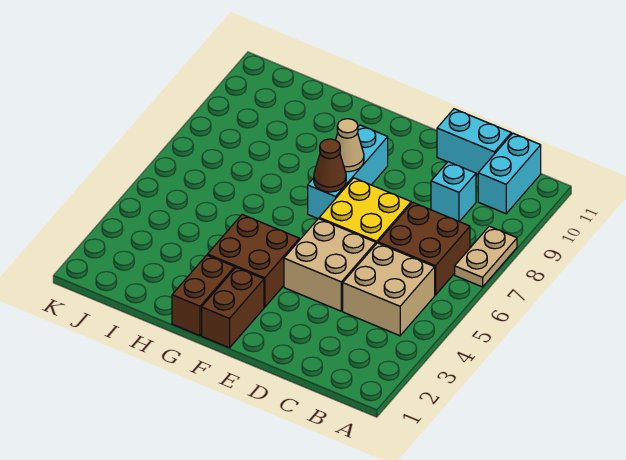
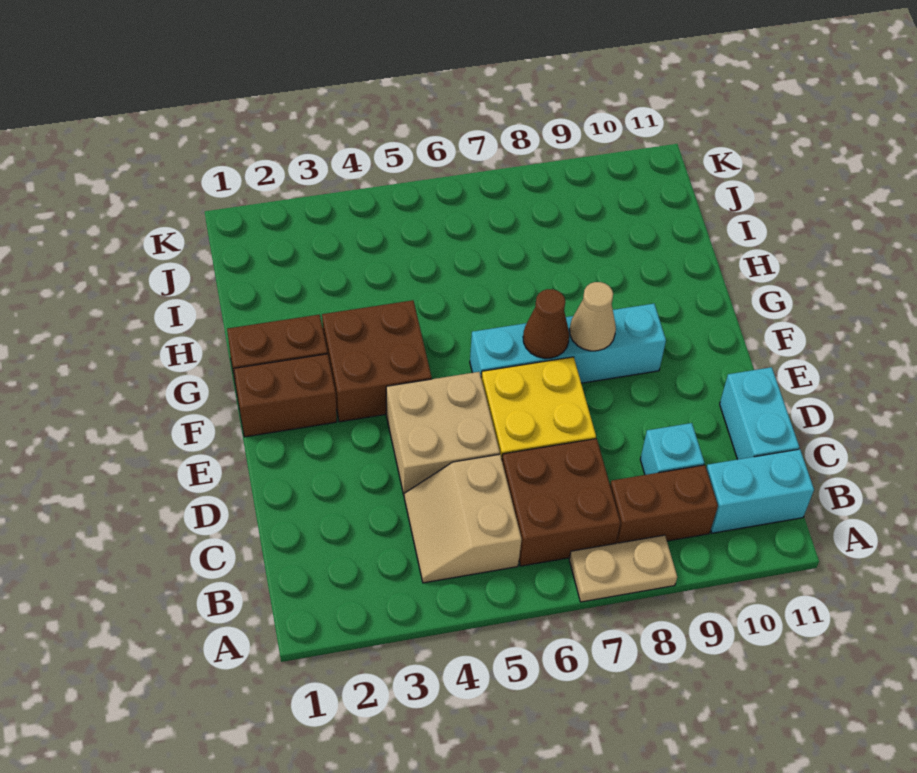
tan 2x2 brick [343,243,435,336] -> tan 2x2 slope [404,454,522,583]
none -> brown 1x2 brick [610,465,718,543]
cyan 1x3 brick [308,125,388,219] -> cyan 1x4 brick [470,304,666,383]

